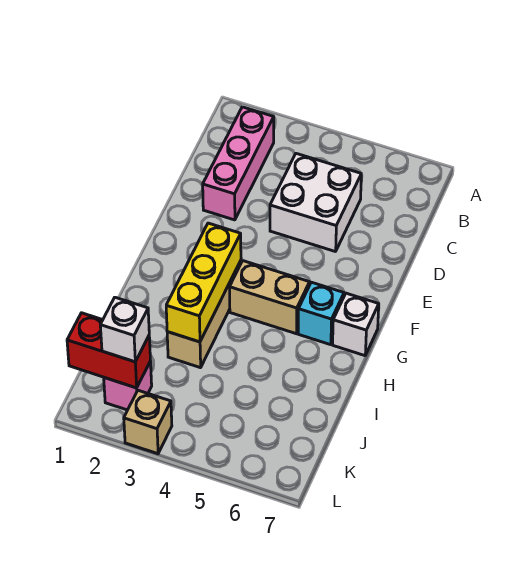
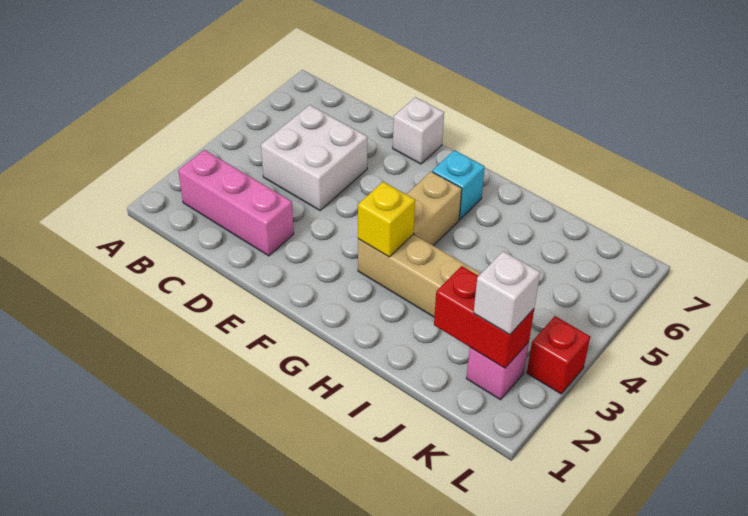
yellow 1x3 brick [166,223,241,342] -> yellow 1x1 brick [358,182,415,257]
white 1x1 brick [333,293,379,356] -> white 1x1 brick moved to [393,97,444,164]
red 1x2 brick [67,313,150,388] -> red 1x2 brick turned to [434,266,534,368]
tan 1x1 brick [124,390,172,454] -> red 1x1 brick [527,316,590,394]

